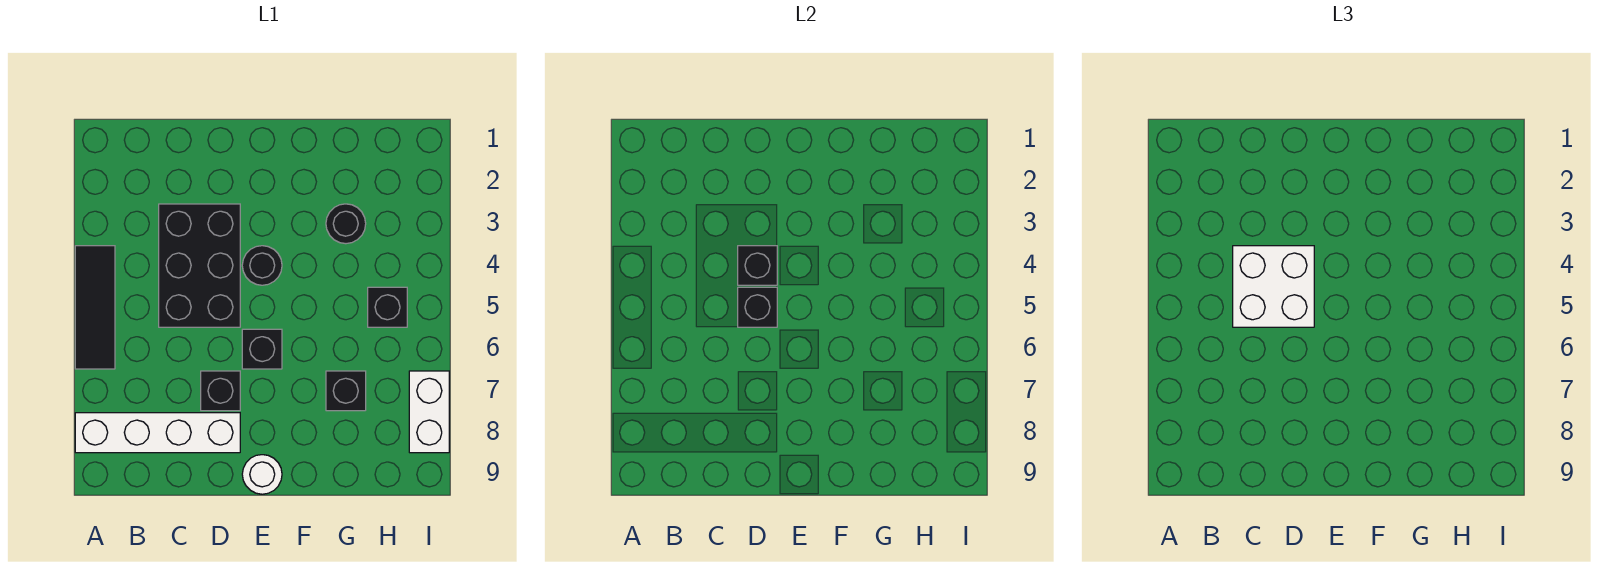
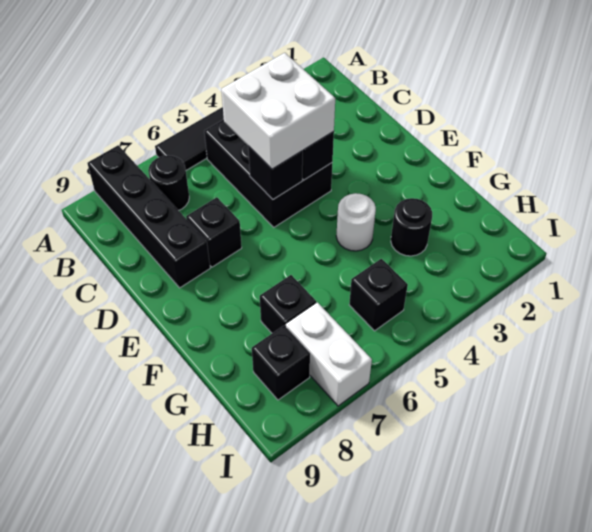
white 1x4 brick [75,413,240,453] -> black 1x4 brick [87,145,210,288]
black 2x3 brick [159,204,240,327] -> black 2x3 brick turned to [204,119,332,227]
black 1x1 round brick [242,246,282,285] -> black 1x1 round brick moved to [148,155,189,211]
black 1x1 brick [242,329,282,369] -> black 1x1 brick moved to [252,326,310,400]
white 1x1 round brick [242,455,282,494] -> white 1x1 round brick moved to [336,193,376,251]
white 1x2 brick [409,371,449,453] -> white 1x2 brick turned to [286,303,372,406]

